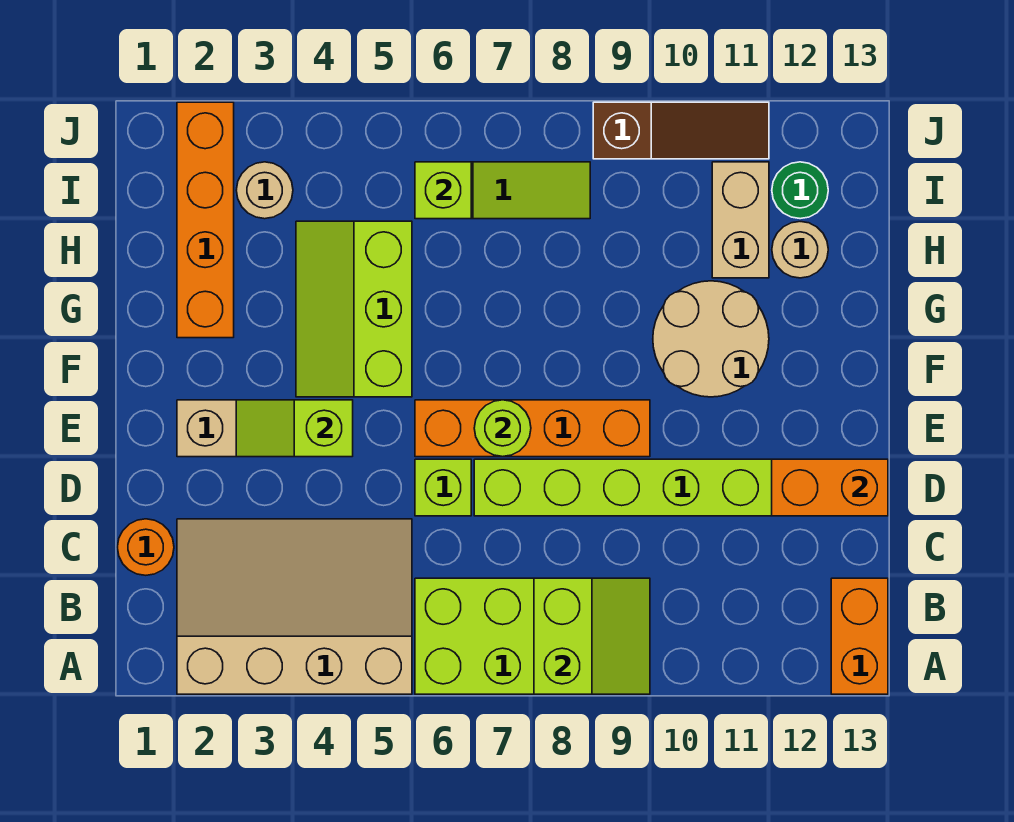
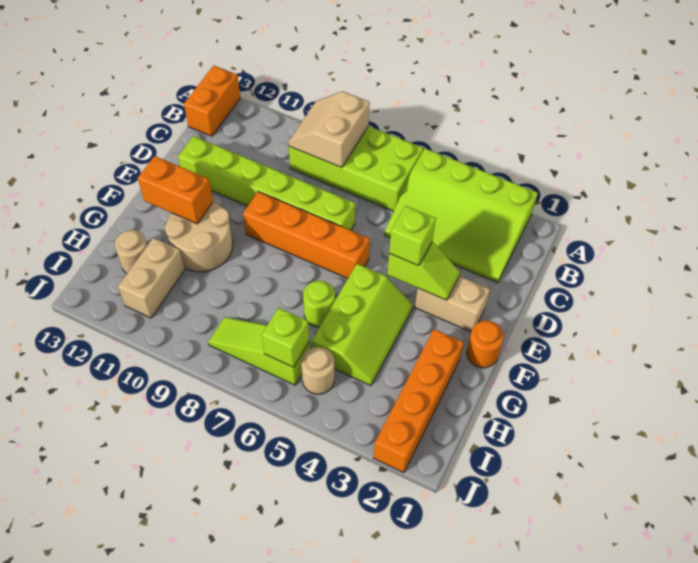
tan 3x4 slope [177,519,412,694] -> lime 3x4 slope [384,148,538,283]
lime 2x2 slope [534,578,650,694] -> tan 2x2 slope [288,91,370,168]
orange 1x1 round brick [117,519,174,575] -> orange 1x1 round brick moved to [467,321,504,368]
lime 1x1 brick [415,459,471,516] -> lime 1x1 brick moved to [389,206,436,266]
orange 1x2 brick [772,459,888,516] -> orange 1x2 brick moved to [138,156,213,224]
lime 1x1 round brick [474,400,531,457] -> lime 1x1 round brick moved to [303,281,335,327]
tan 1x1 round brick [236,162,293,219] -> tan 1x1 round brick moved to [301,347,334,394]
green 1x1 round brick [772,162,828,219] -> none
brown 1x3 slope [593,102,769,159] -> none

